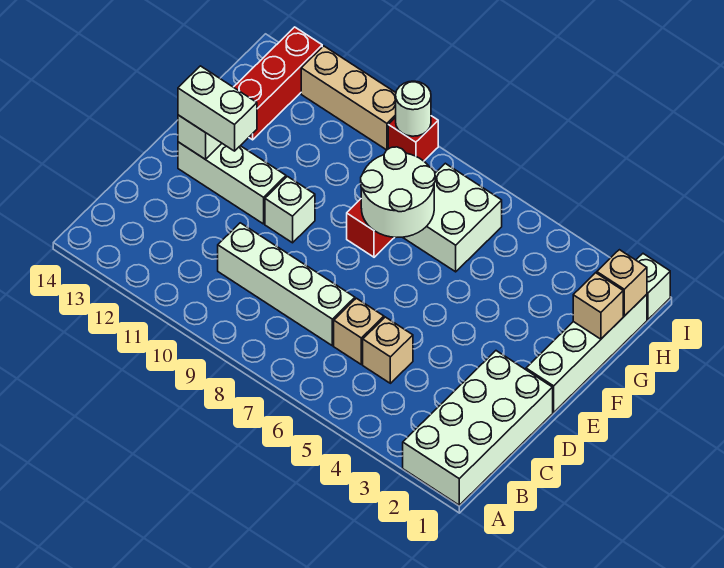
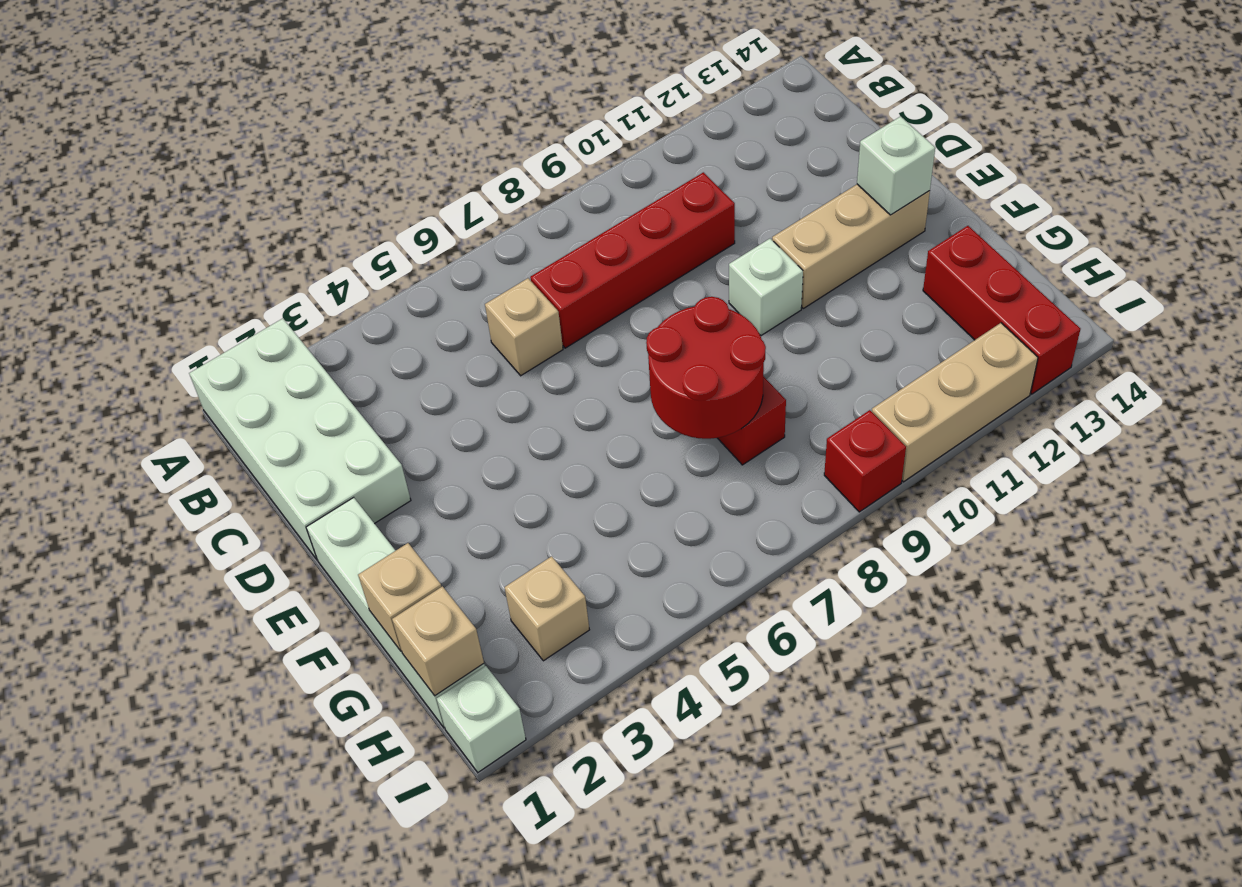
tan 1x1 brick [363,317,413,383] -> tan 1x1 brick moved to [505,556,589,661]
white 1x4 brick [218,223,355,346] -> red 1x4 brick [530,172,735,348]
white 1x3 brick [178,142,286,224] -> tan 1x3 brick [772,184,930,308]
white 1x2 brick [178,66,257,151] -> none
white 2x2 round brick [361,147,435,237] -> red 2x2 round brick [646,297,766,439]
white 2x2 brick [403,163,502,272] -> none
white 1x1 round brick [396,81,431,136] -> none

